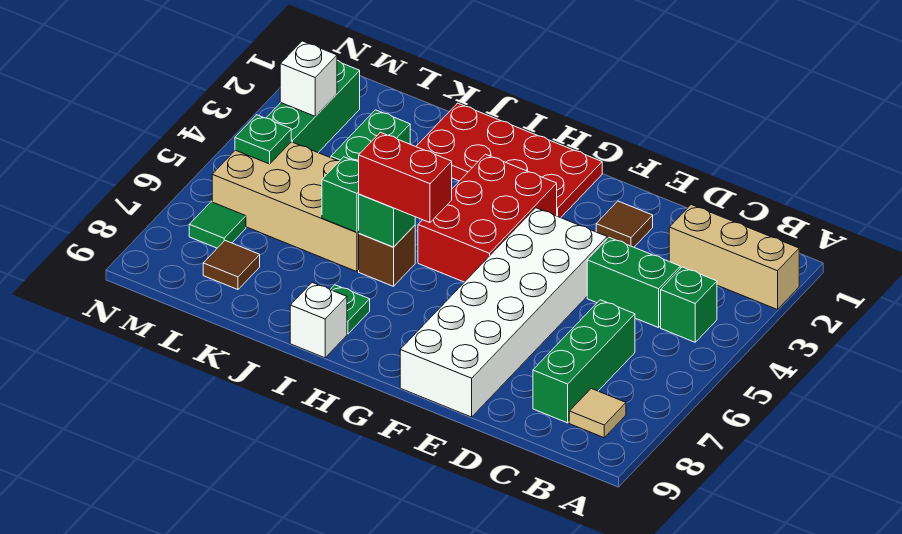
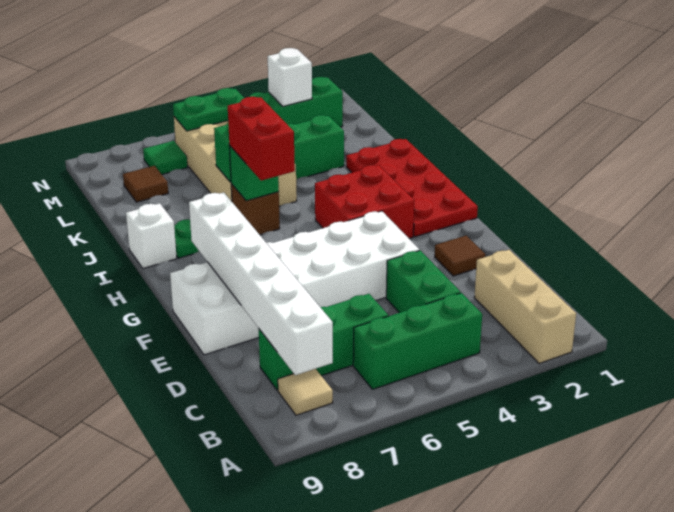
green 1x1 brick [661,267,717,342] -> green 1x3 brick [353,293,482,389]
none -> white 1x6 brick [189,192,333,375]
red 2x3 brick [418,154,557,282] -> red 2x2 brick [315,165,414,238]
green 1x1 plate [235,115,291,164] -> green 1x2 plate [173,88,244,131]

